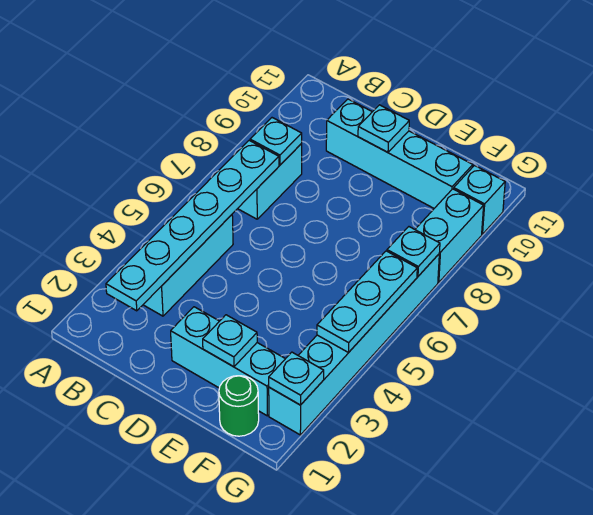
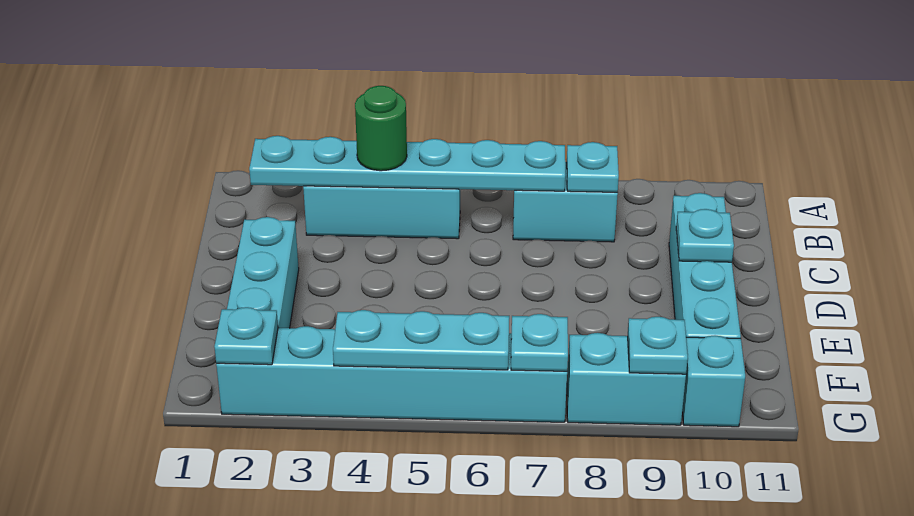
cyan 1x1 plate [203,315,257,367] -> cyan 1x1 plate moved to [628,317,688,374]
green 1x1 round brick [219,376,259,436] -> green 1x1 round brick moved to [355,86,407,171]

